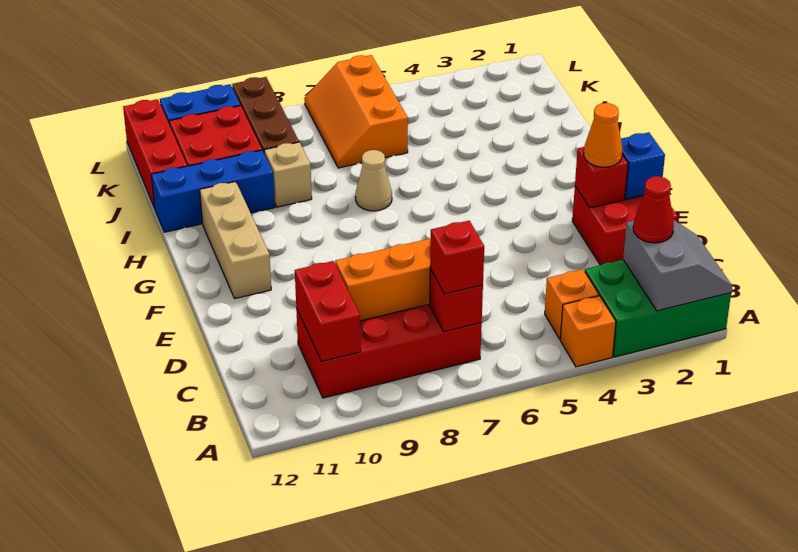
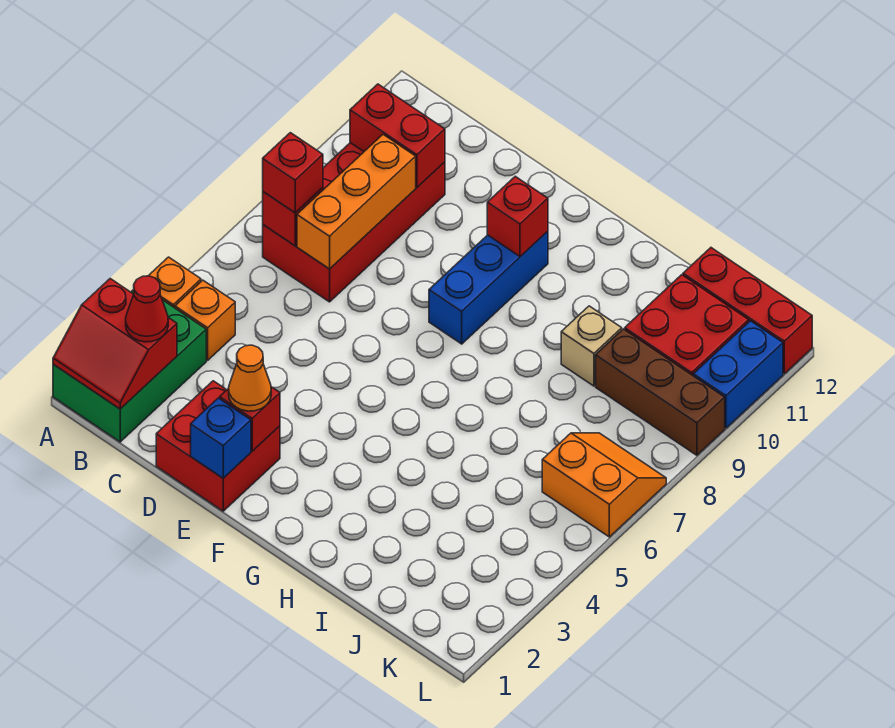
grey 2x2 slope [623,220,732,311] -> red 2x2 slope [53,279,177,409]
none -> red 1x1 brick [487,176,548,256]
tan 1x3 brick [200,182,271,298] -> none
tan 1x1 cone [355,150,392,211] -> none
blue 1x3 brick [151,150,275,232] -> blue 1x3 brick moved to [429,231,548,344]
orange 2x3 slope [304,55,408,168] -> orange 2x2 slope [542,433,666,537]

